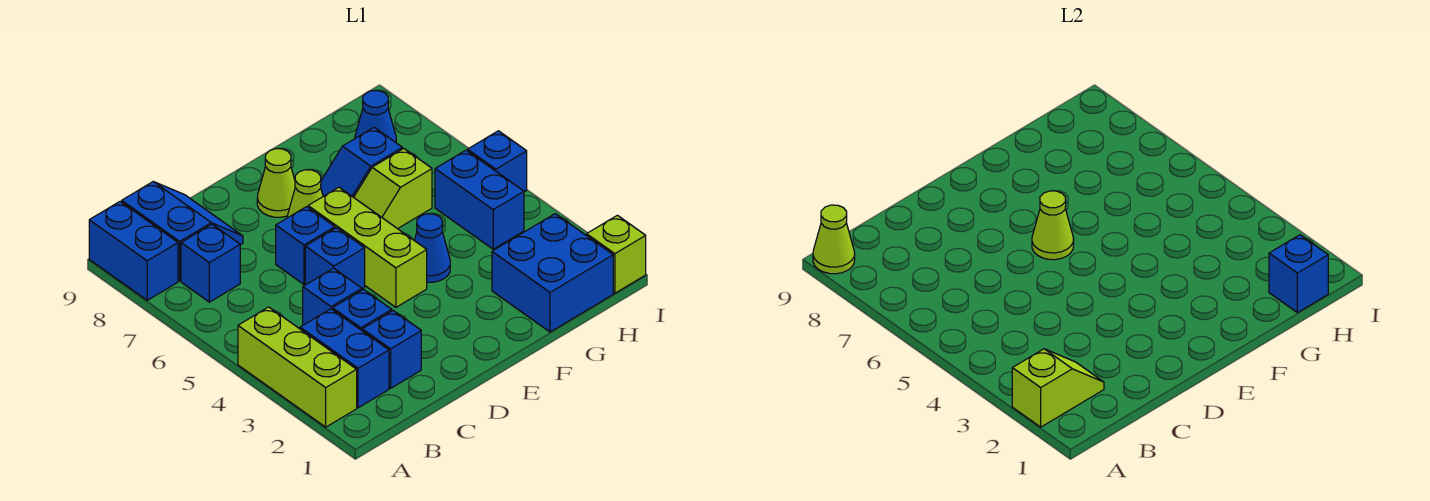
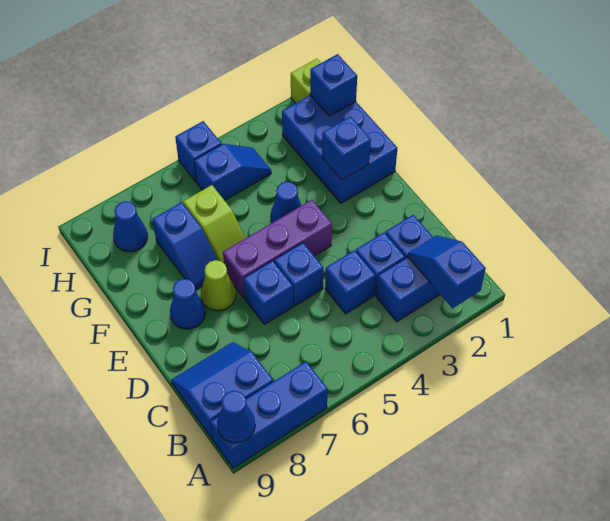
lime 1x3 brick [238,307,357,427] -> none
lime 1x2 slope [1012,349,1104,427] -> blue 1x2 slope [408,235,486,308]
blue 1x2 brick [89,202,178,300] -> blue 1x3 brick [210,362,328,468]
lime 1x1 cone [813,205,855,274] -> blue 1x1 cone [217,391,255,443]
blue 1x1 brick [181,224,240,302] -> blue 1x1 brick moved to [322,116,371,180]
lime 1x3 brick [308,187,427,307] -> purple 1x3 brick [223,200,332,298]
lime 1x1 cone [1032,191,1074,260] -> none
lime 1x1 cone [257,149,295,217] -> blue 1x1 cone [170,279,205,329]
blue 2x2 brick [492,214,613,332] -> blue 2x3 brick [282,95,397,203]
blue 1x2 brick [435,150,524,249] -> blue 1x2 slope [194,144,271,200]

